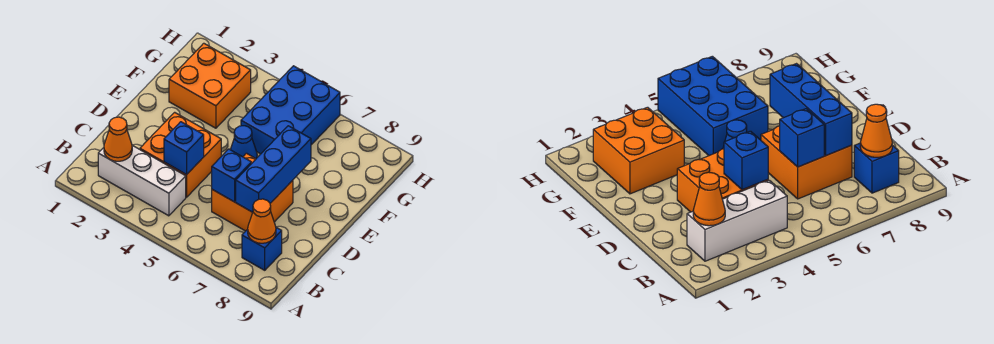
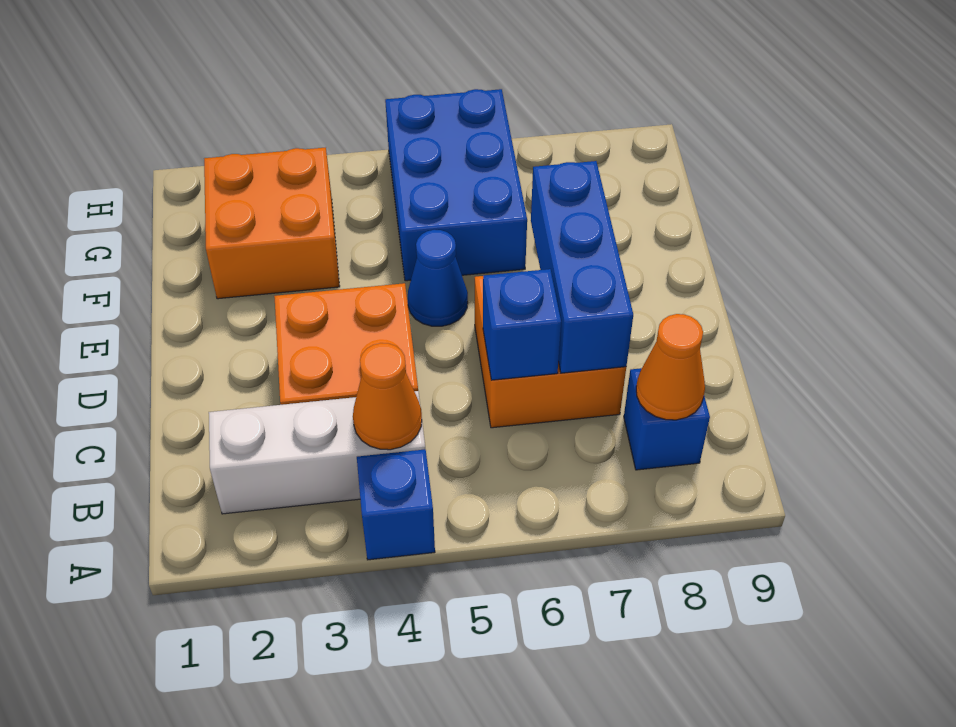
orange 1x1 cone [104,117,132,161] -> orange 1x1 cone moved to [353,343,422,450]
blue 1x1 brick [164,122,204,175] -> blue 1x1 brick moved to [357,449,435,560]

